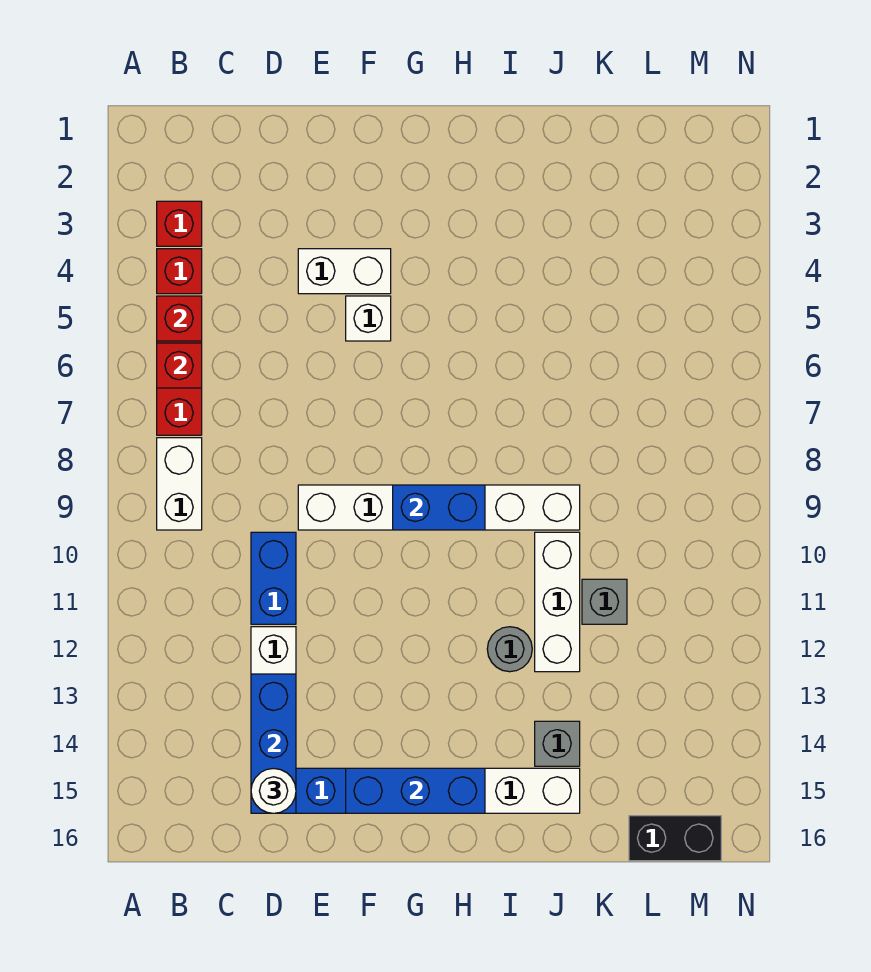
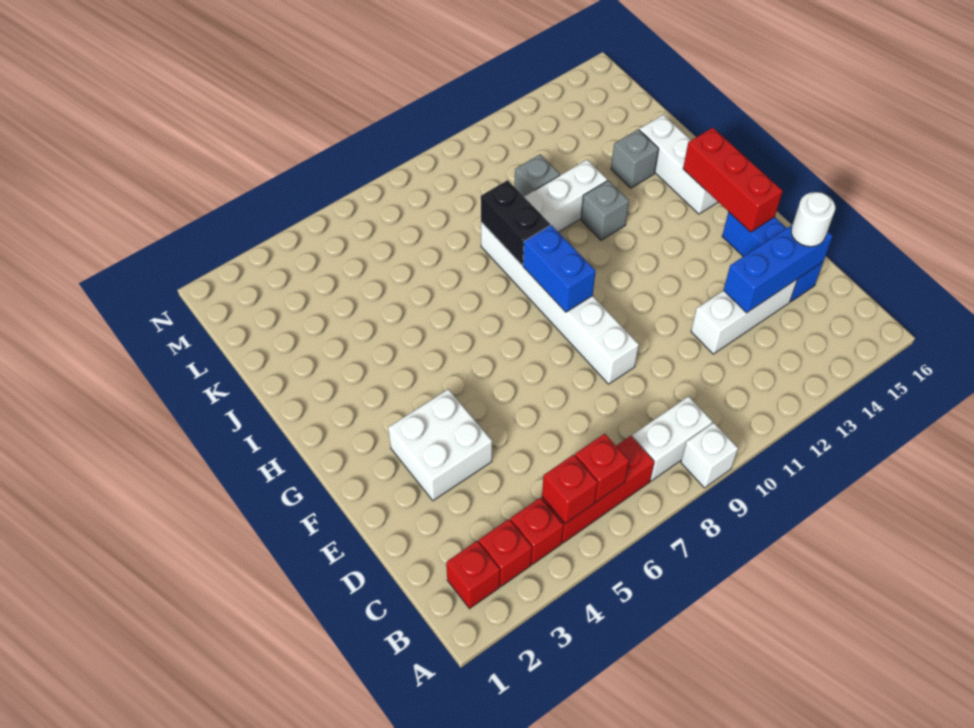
none -> red 1x1 brick [446,541,500,609]
blue 1x2 brick [251,532,296,624] -> none
white 1x2 brick [298,249,391,294] -> white 2x2 brick [388,389,492,501]
white 1x1 brick [346,296,391,341] -> white 1x1 brick moved to [681,423,738,488]
blue 1x3 brick [346,768,485,813] -> red 1x3 brick [683,128,783,232]
grey 1x1 round brick [487,627,532,672] -> grey 1x1 brick [581,180,629,240]
black 1x2 brick [629,816,721,861] -> black 1x2 brick moved to [481,180,550,265]

